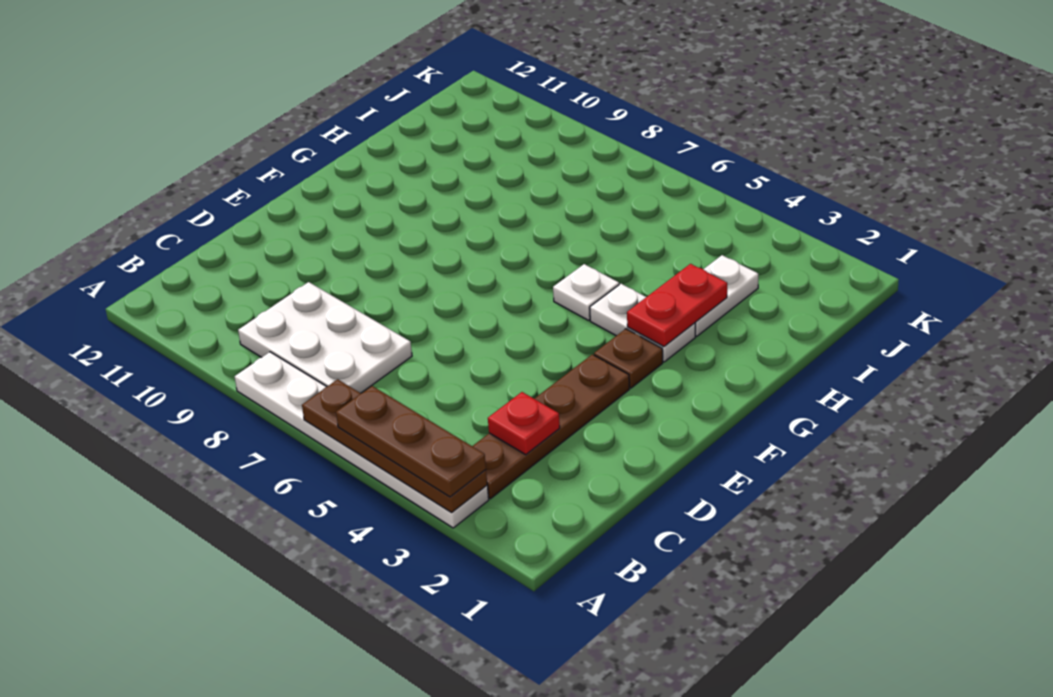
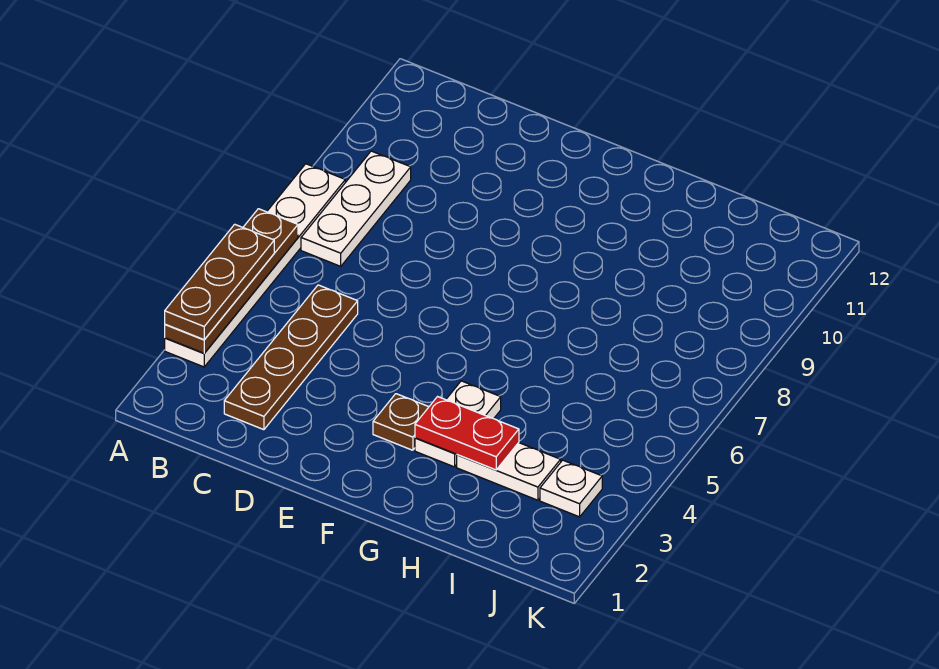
brown 1x4 plate [472,354,630,499] -> brown 1x4 plate turned to [224,285,358,430]
white 2x3 plate [238,282,412,393] -> white 1x3 plate [301,151,411,266]
red 1x1 plate [488,392,560,455] -> none
white 1x1 plate [553,264,619,320] -> white 1x1 plate moved to [540,460,602,517]

